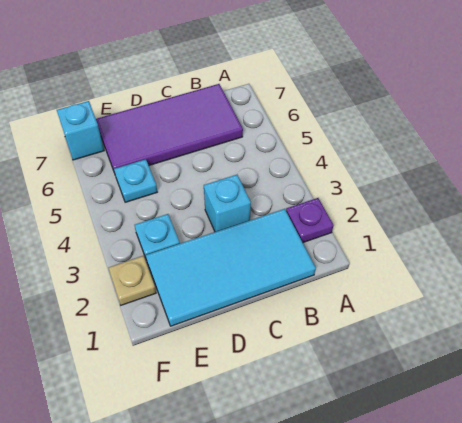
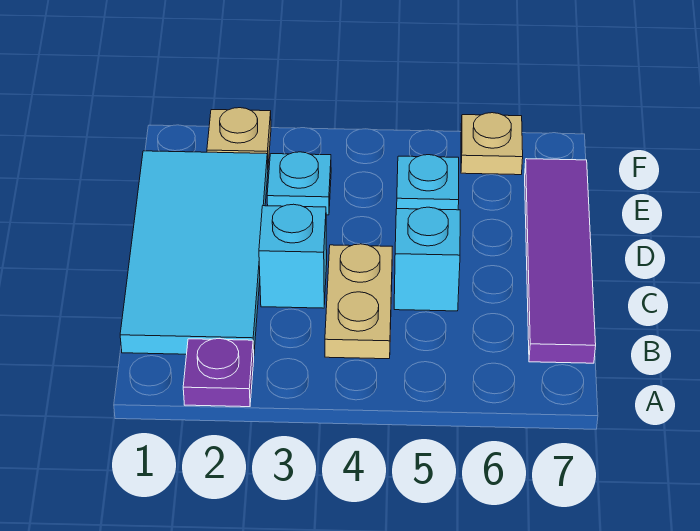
none -> tan 1x2 plate [325,244,392,359]
purple 2x4 tile [96,84,243,173] -> purple 1x4 tile [525,159,596,363]
none -> tan 1x1 plate [461,113,523,175]
cyan 1x1 brick [57,101,104,160] -> cyan 1x1 brick moved to [394,207,460,311]

